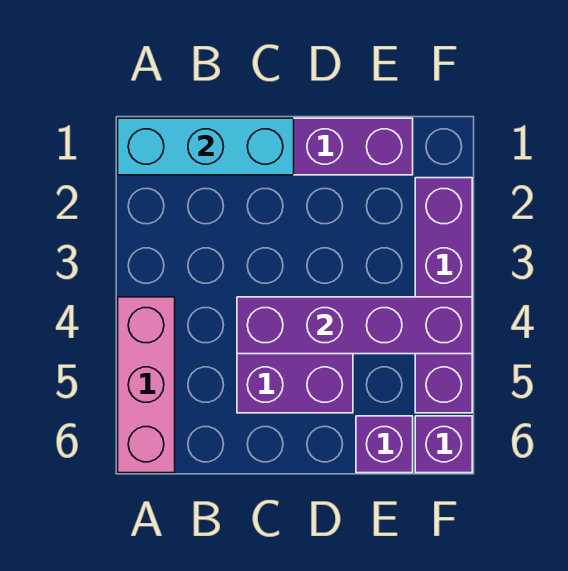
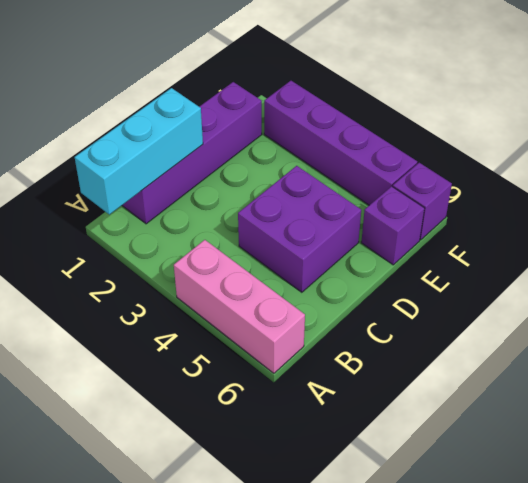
purple 1x4 brick [237,297,472,354] -> none

